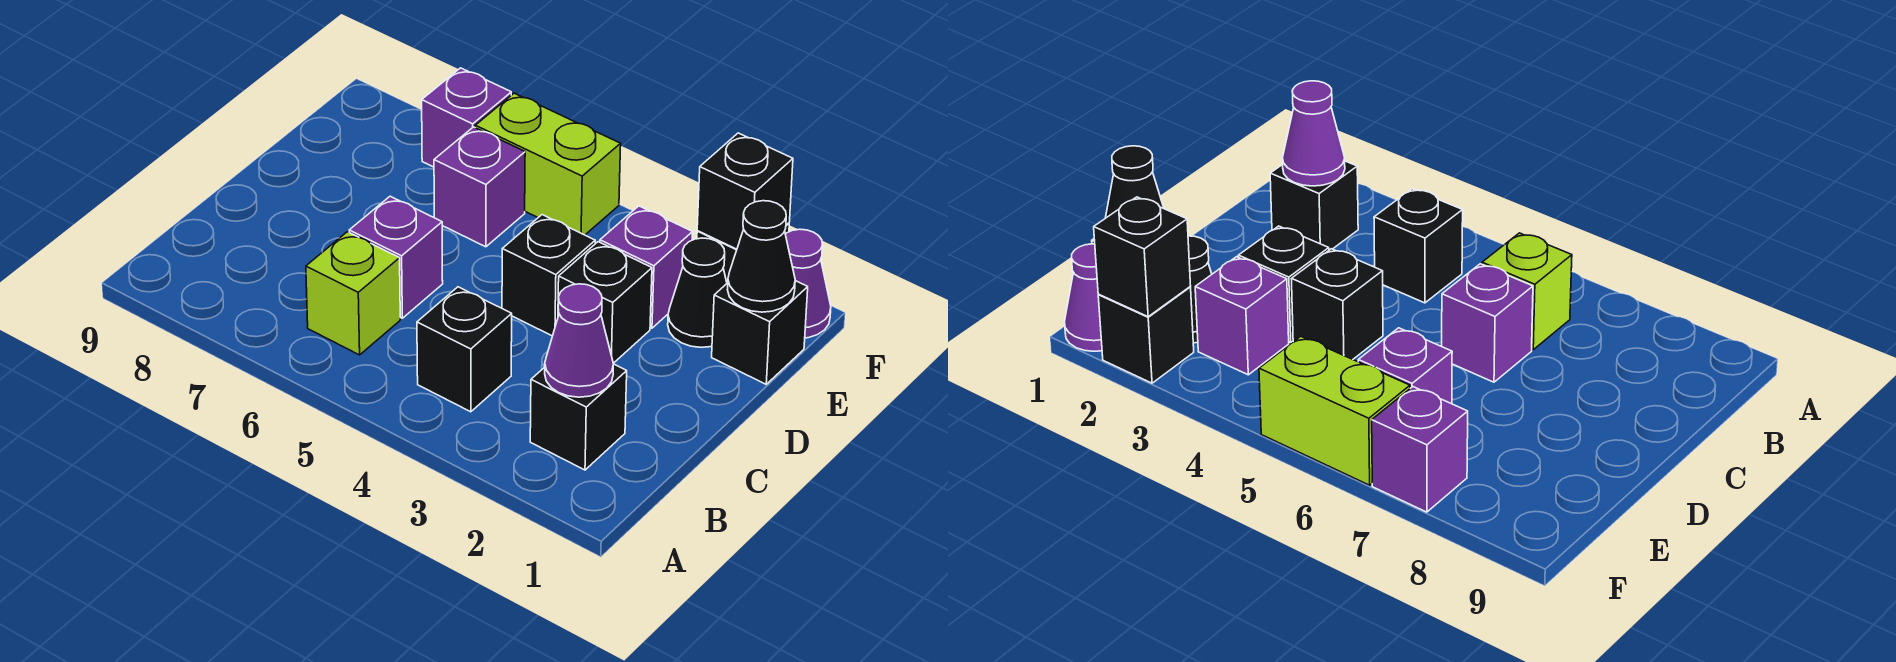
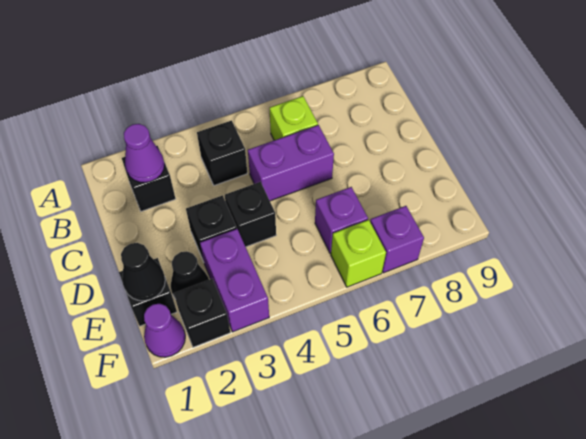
purple 1x1 brick [349,196,443,318] -> purple 1x2 brick [248,125,334,201]
purple 1x1 brick [600,206,693,328] -> purple 1x2 brick [200,229,269,332]
black 1x1 brick [697,133,793,249] -> none
lime 1x2 brick [475,93,621,235] -> lime 1x1 brick [331,220,386,287]

